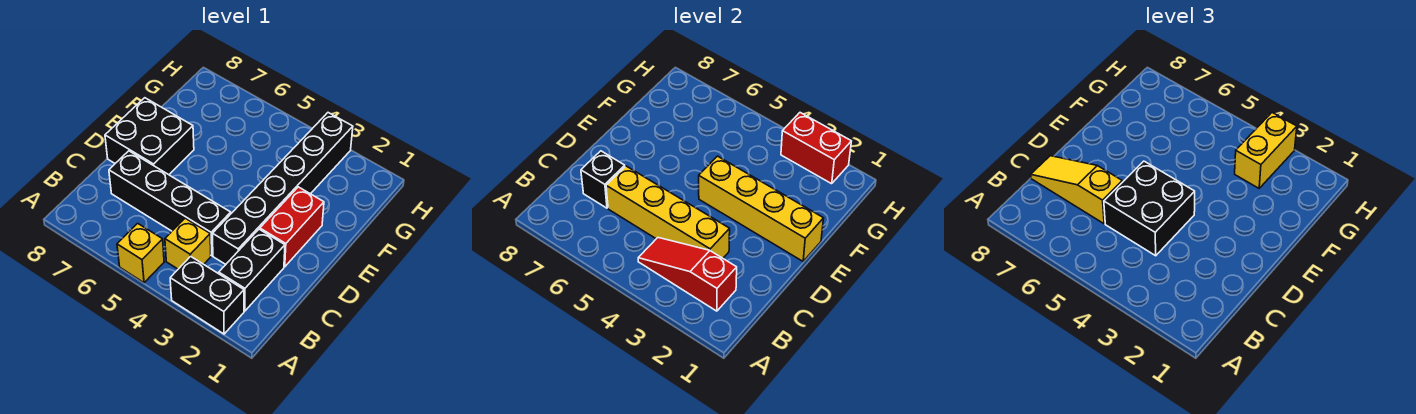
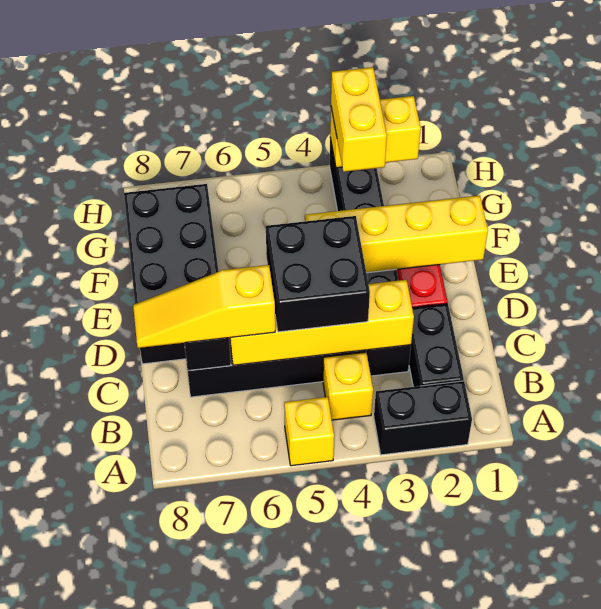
red 1x3 slope [638,238,737,311] -> none
black 2x2 brick [105,98,194,175] -> black 2x4 brick [124,184,219,364]
red 1x2 brick [781,113,851,184] -> yellow 1x2 brick [330,96,421,168]

